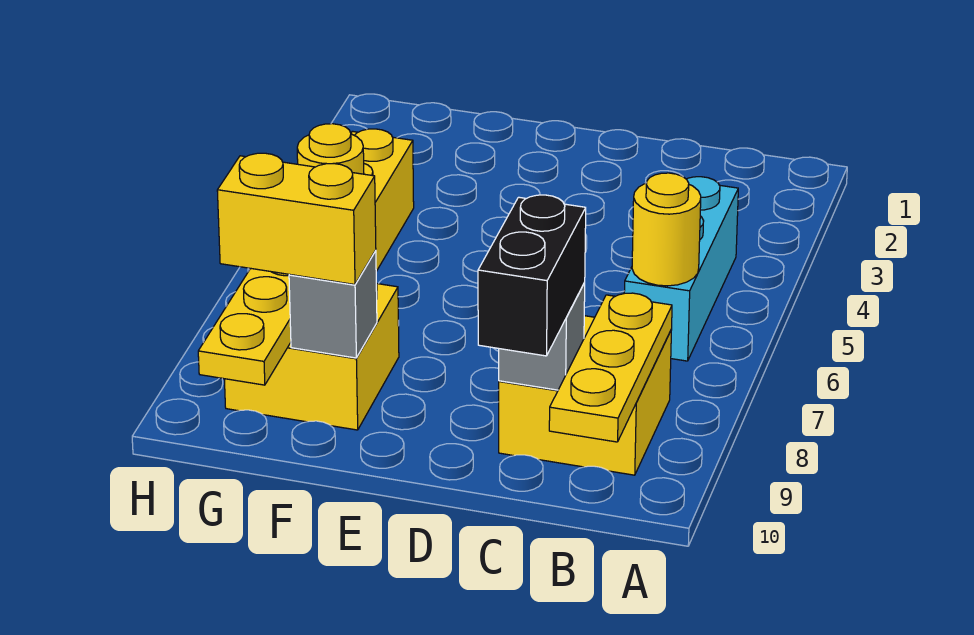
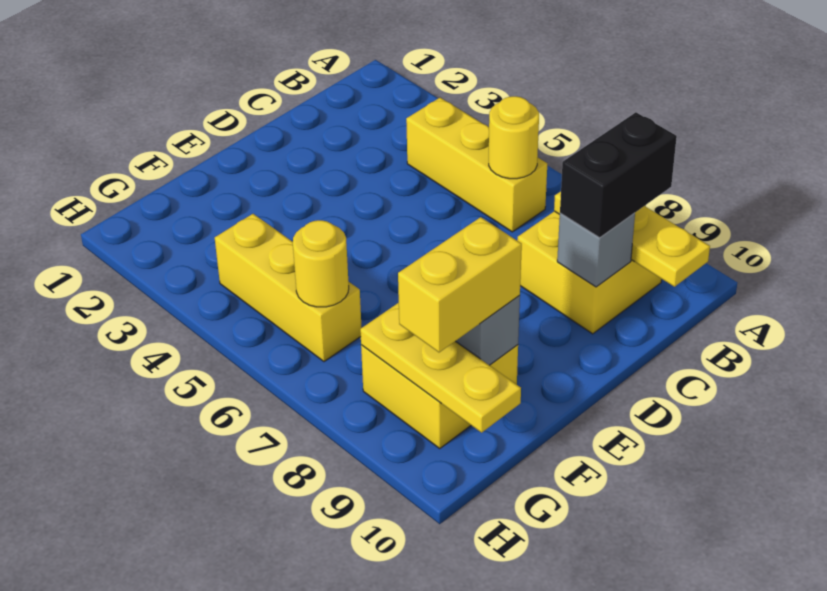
cyan 1x3 brick [624,177,738,361] -> yellow 1x3 brick [406,98,547,232]
black 1x2 brick [478,195,586,356] -> black 1x2 brick turned to [560,112,677,238]

